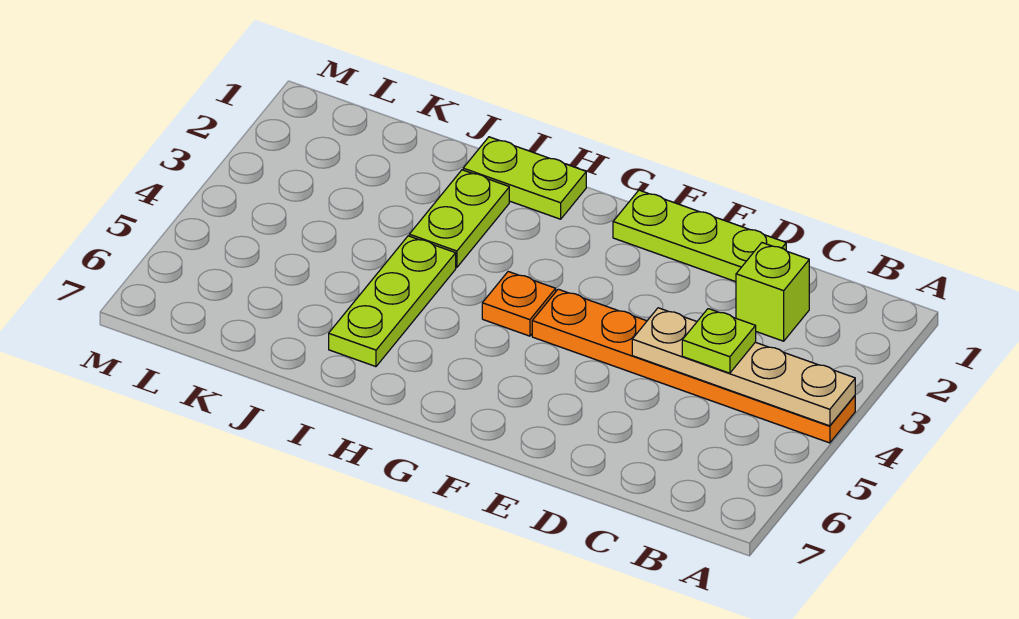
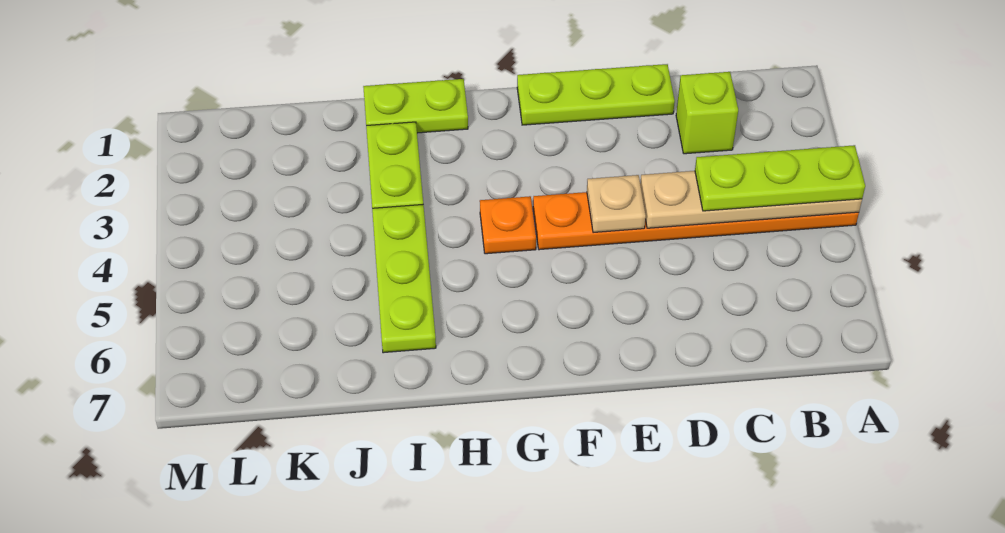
lime 1x1 plate [682,309,756,373] -> lime 1x3 plate [695,145,865,211]
none -> tan 1x1 plate [587,175,646,233]

